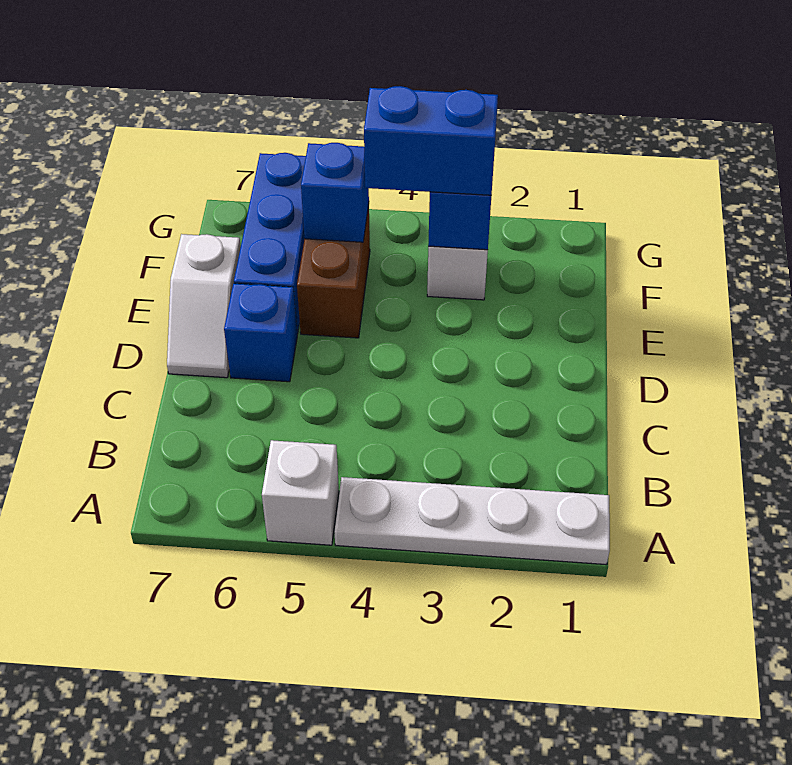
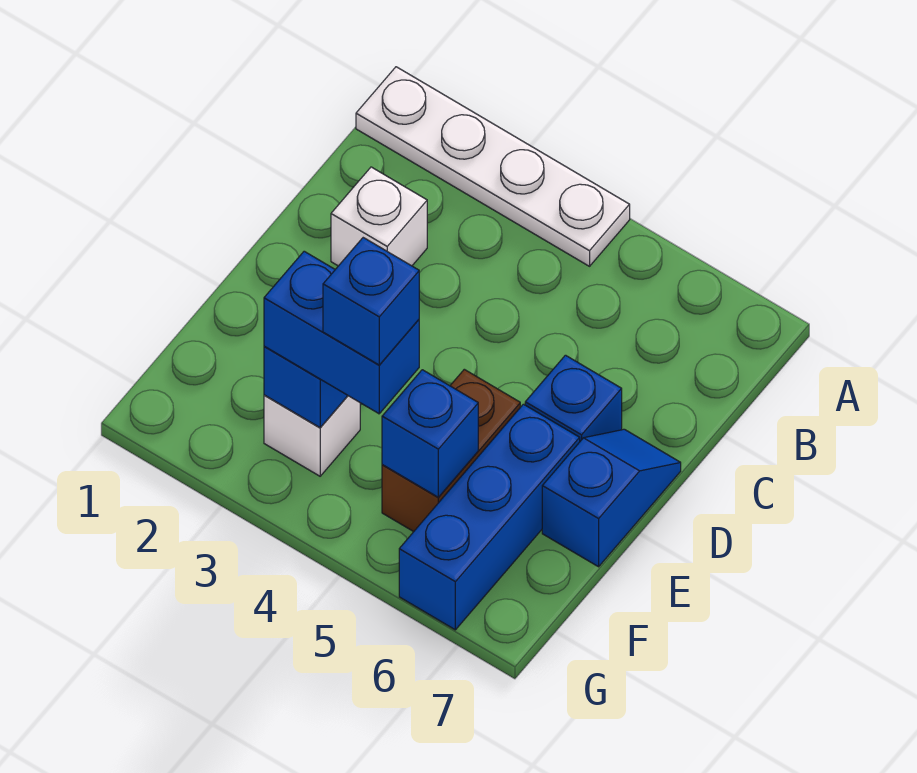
white 1x1 brick [262,440,339,545] -> white 1x1 brick moved to [331,167,427,266]
white 1x2 slope [167,234,241,378] -> blue 1x2 slope [542,429,681,567]
none -> blue 1x1 brick [323,238,419,365]

